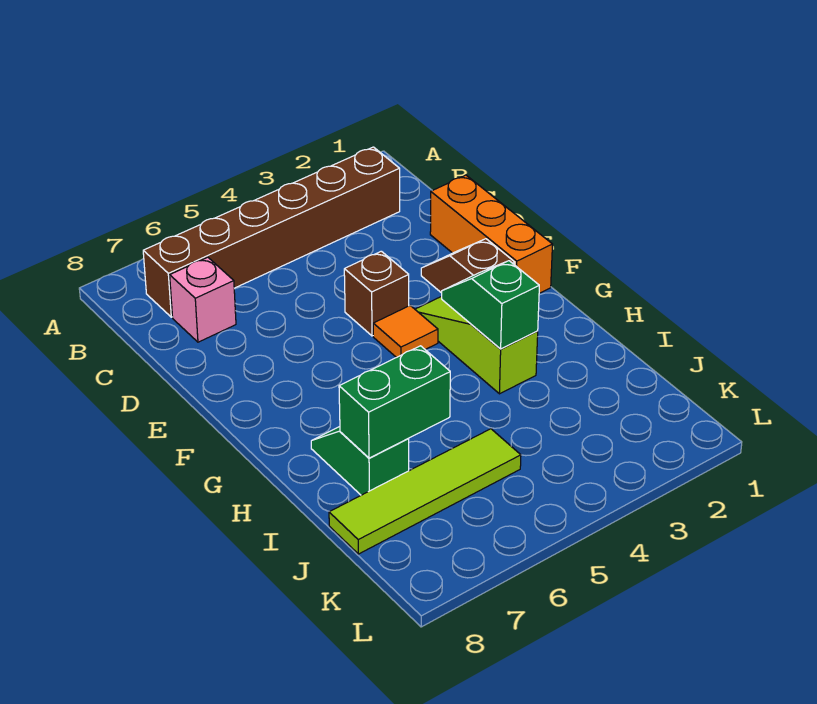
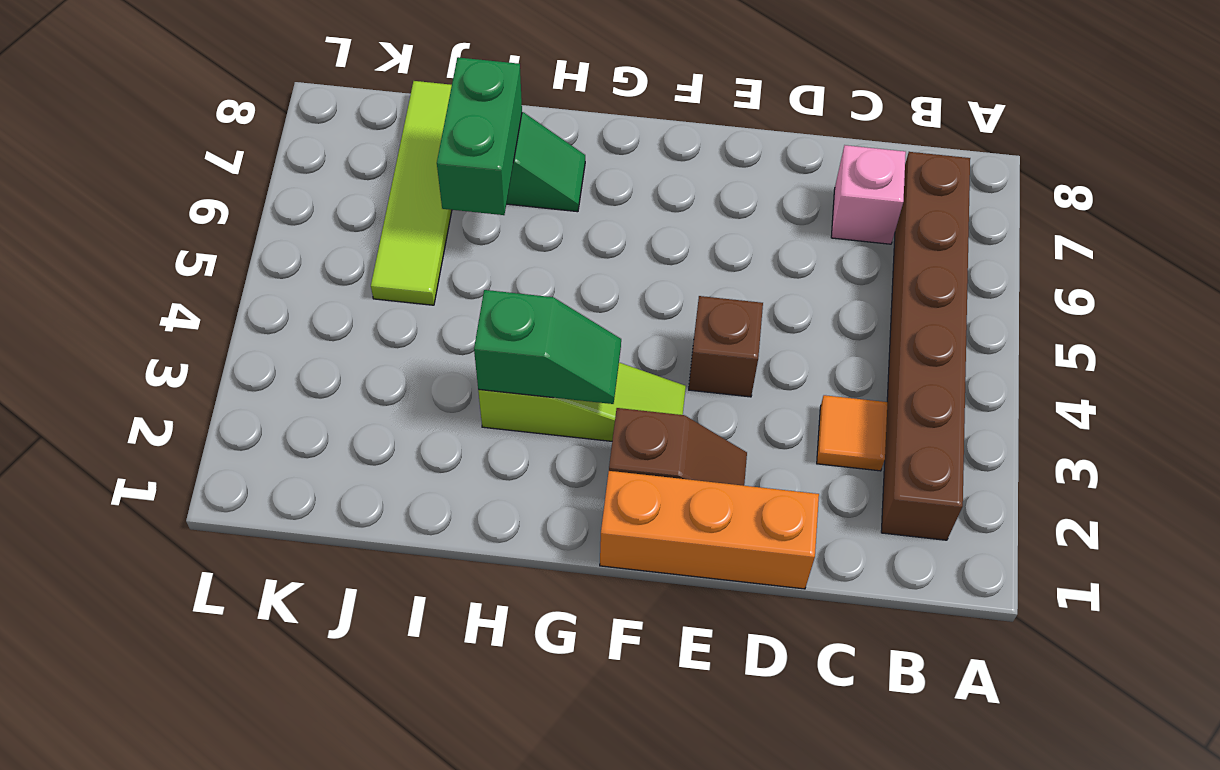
orange 1x1 tile [373,306,438,358] -> orange 1x1 tile moved to [817,395,887,471]

